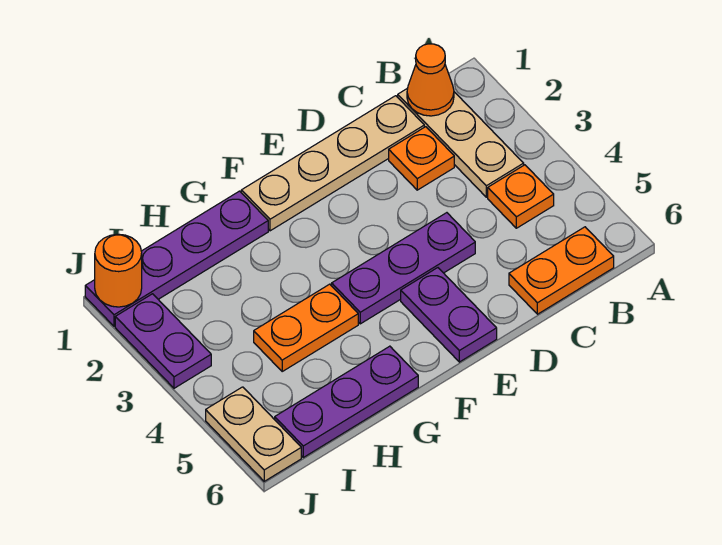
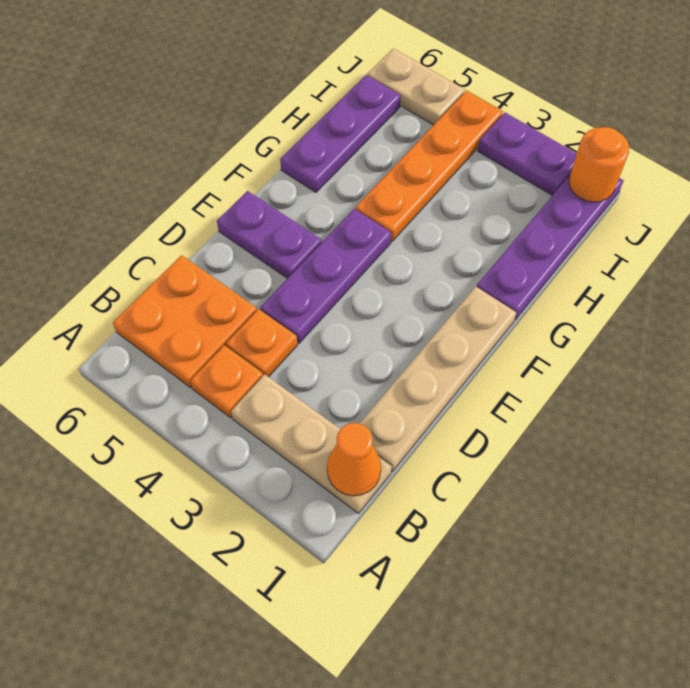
orange 1x2 plate [509,227,614,314] -> orange 2x2 plate [113,255,257,388]
orange 1x1 plate [389,127,454,190] -> orange 1x1 plate moved to [226,309,298,377]
orange 1x2 plate [254,284,358,371] -> orange 1x4 plate [356,91,503,241]

